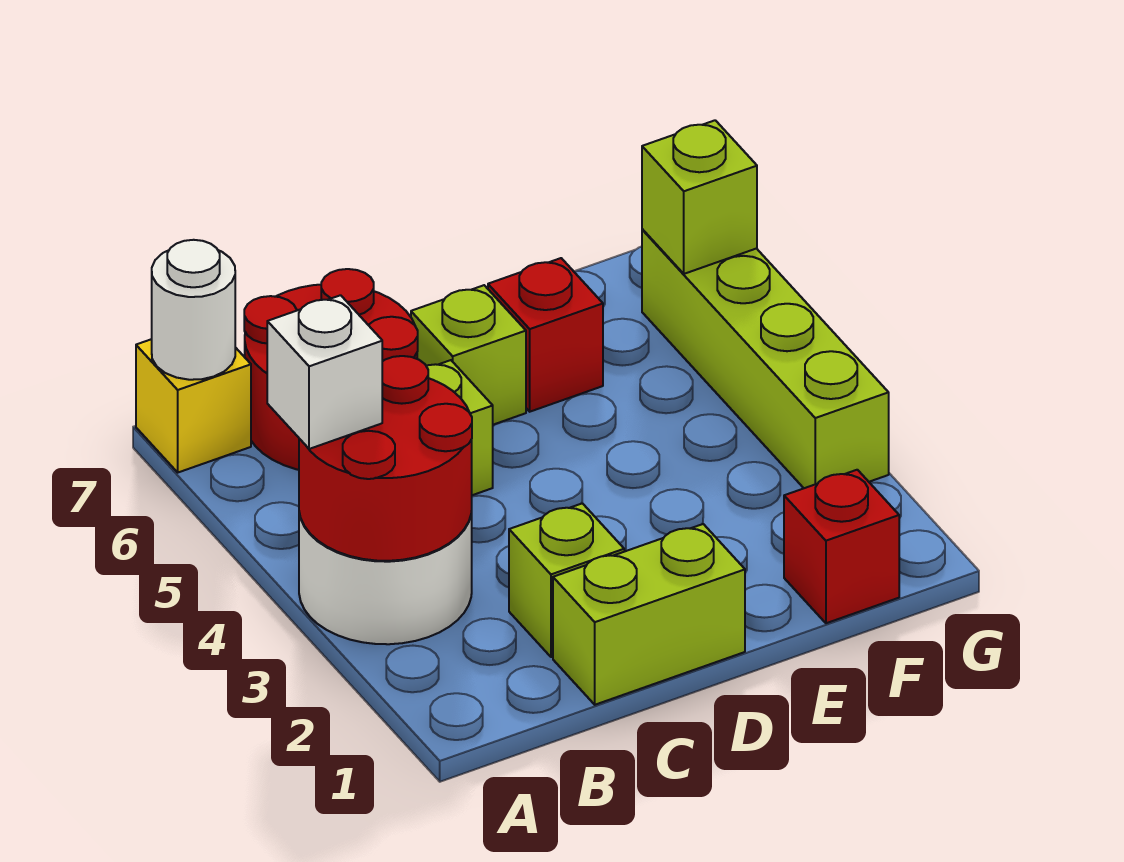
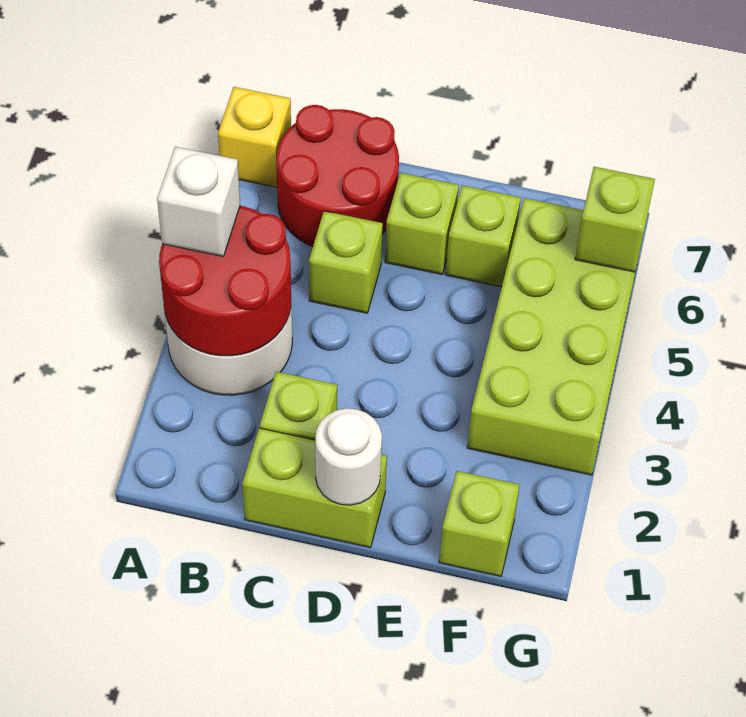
white 1x1 round brick [152,240,235,380] -> white 1x1 round brick moved to [315,408,382,505]
red 1x1 brick [488,258,603,412] -> lime 1x1 brick [446,186,521,287]
red 1x1 brick [784,470,899,623] -> lime 1x1 brick [439,471,520,576]
lime 1x4 brick [642,229,889,488] -> lime 2x4 brick [467,198,638,475]

